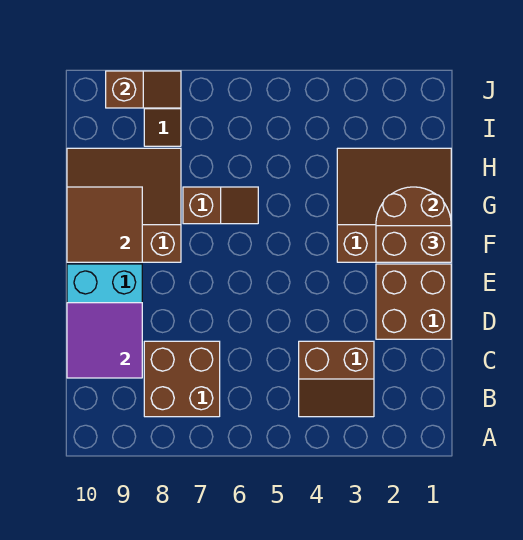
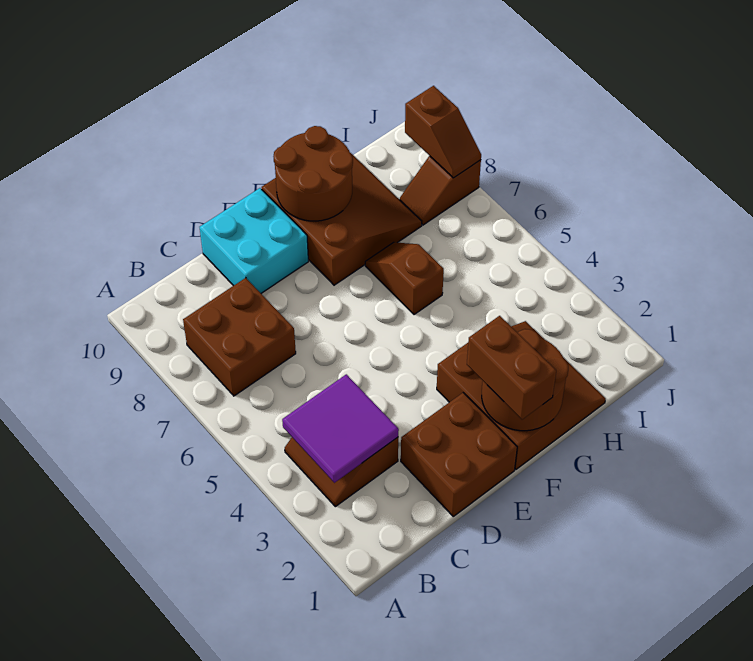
purple 2x2 tile [67,303,142,378] -> purple 2x2 tile moved to [282,374,399,483]
brown 2x2 tile [67,187,142,262] -> brown 2x2 round brick [273,126,353,221]
brown 1x2 slope [183,187,258,224] -> brown 1x2 slope turned to [365,242,444,315]

